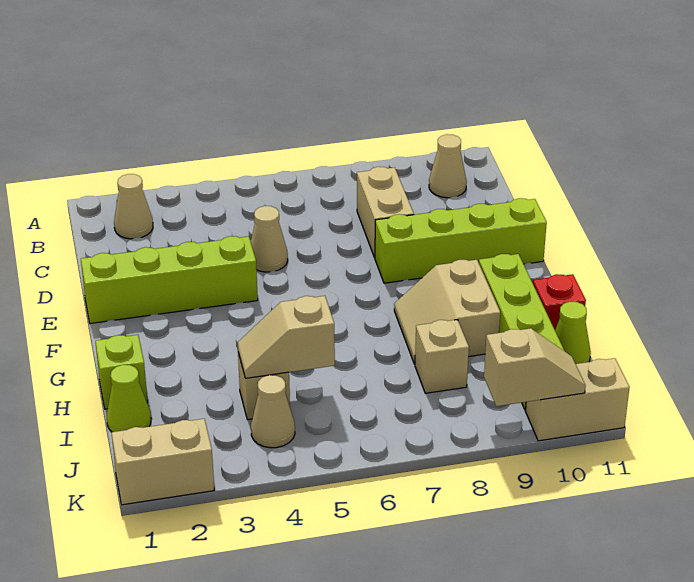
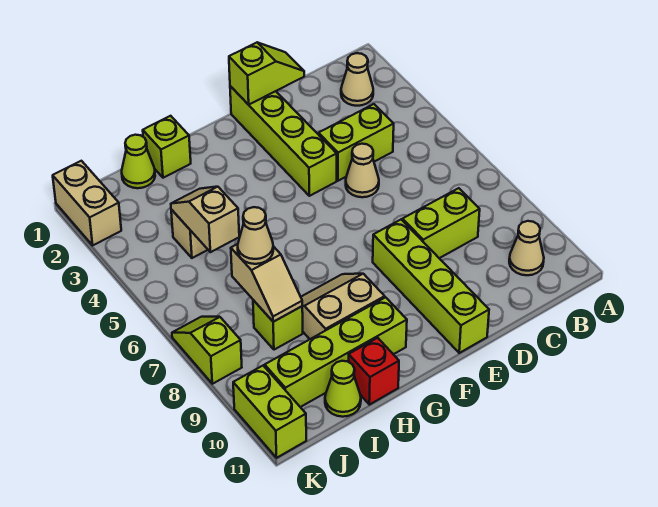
none -> lime 1x2 brick [319,104,394,181]
tan 1x2 brick [357,167,414,258] -> lime 1x2 brick [402,188,480,258]
none -> lime 1x2 slope [229,43,304,105]
tan 1x1 brick [415,320,469,393] -> lime 1x1 brick [253,300,303,350]
tan 1x1 cone [251,375,295,448] -> tan 1x1 cone moved to [238,207,273,264]
none -> lime 1x2 slope [172,317,242,384]
tan 1x2 slope [484,328,586,406] -> tan 1x2 slope moved to [231,244,302,322]
tan 1x2 brick [526,358,630,441] -> lime 1x2 brick [233,366,306,458]

